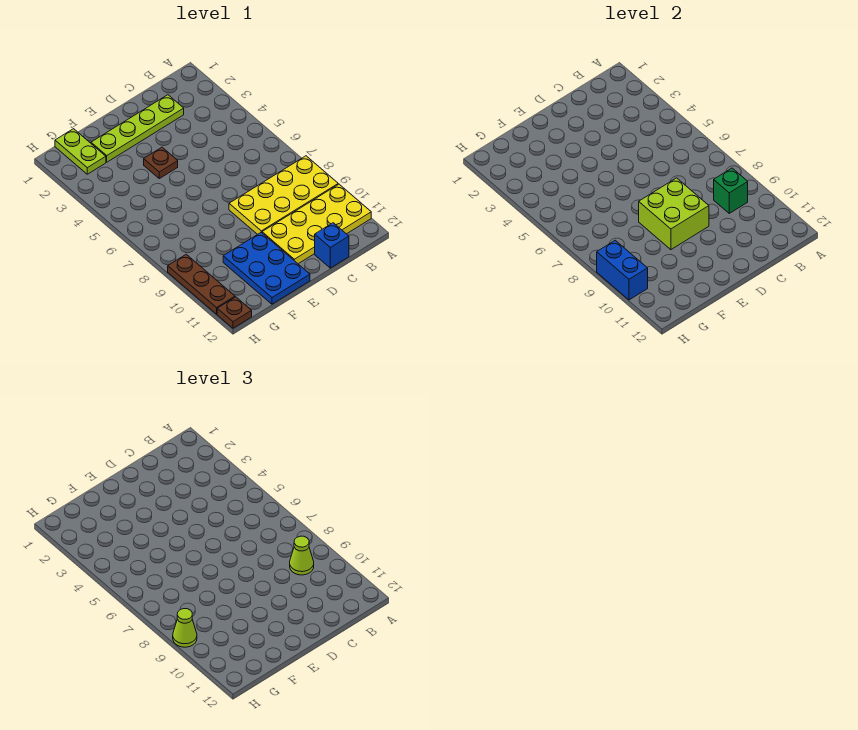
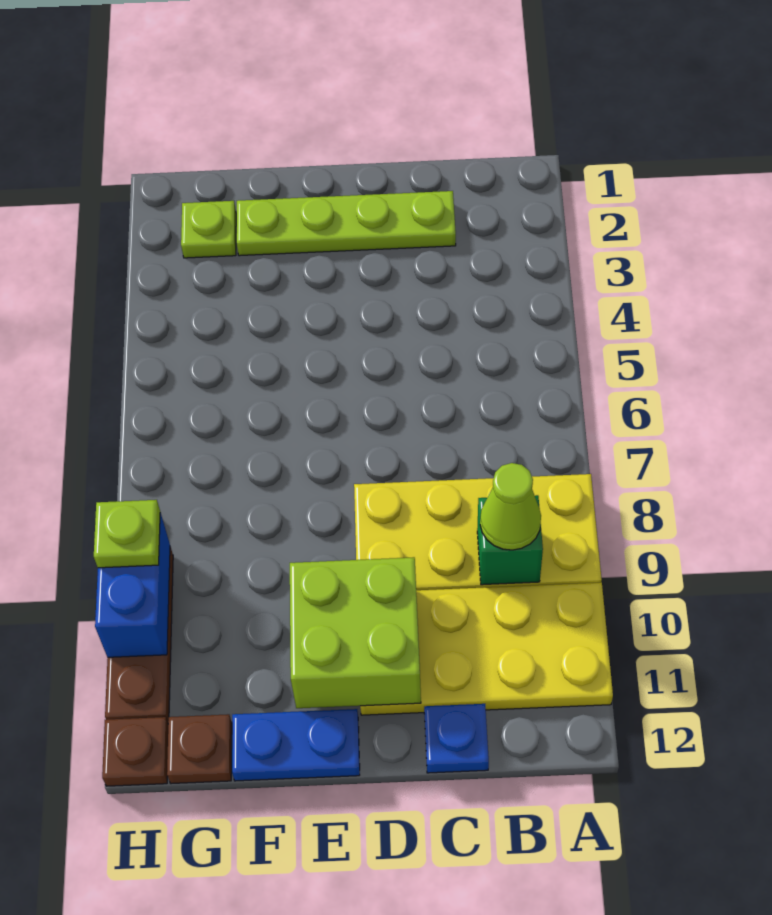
blue 1x1 brick [315,223,349,268] -> blue 1x1 plate [424,704,489,773]
lime 2x2 brick [639,178,709,250] -> lime 2x2 brick moved to [290,557,421,708]
brown 1x1 plate [144,147,178,179] -> brown 1x1 plate moved to [167,714,232,784]
blue 2x3 plate [223,233,310,304] -> blue 1x2 plate [232,709,360,781]
lime 1x2 plate [55,129,106,174] -> lime 1x1 plate [181,201,236,258]
lime 1x1 cone [173,609,197,647] -> lime 1x1 plate [94,500,160,568]

